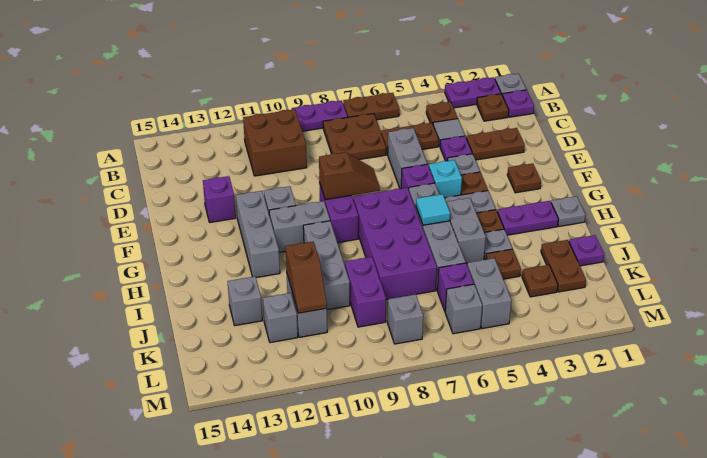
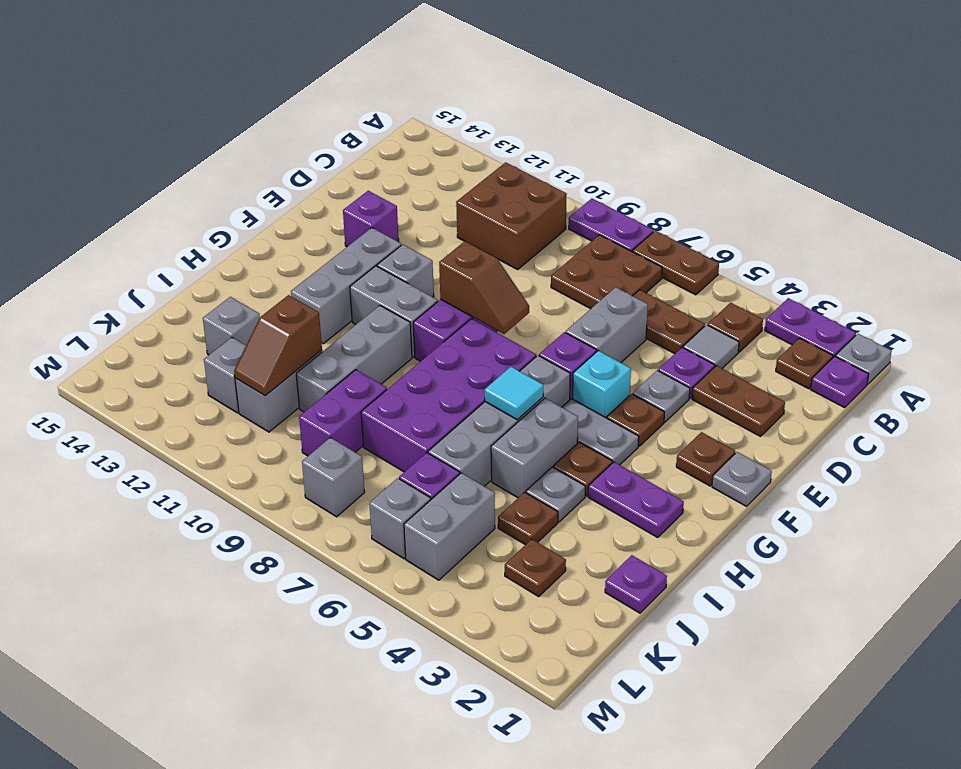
grey 1x1 plate [551,196,585,226] -> grey 1x1 plate moved to [712,452,772,506]
brown 1x2 plate [541,240,586,292] -> none

